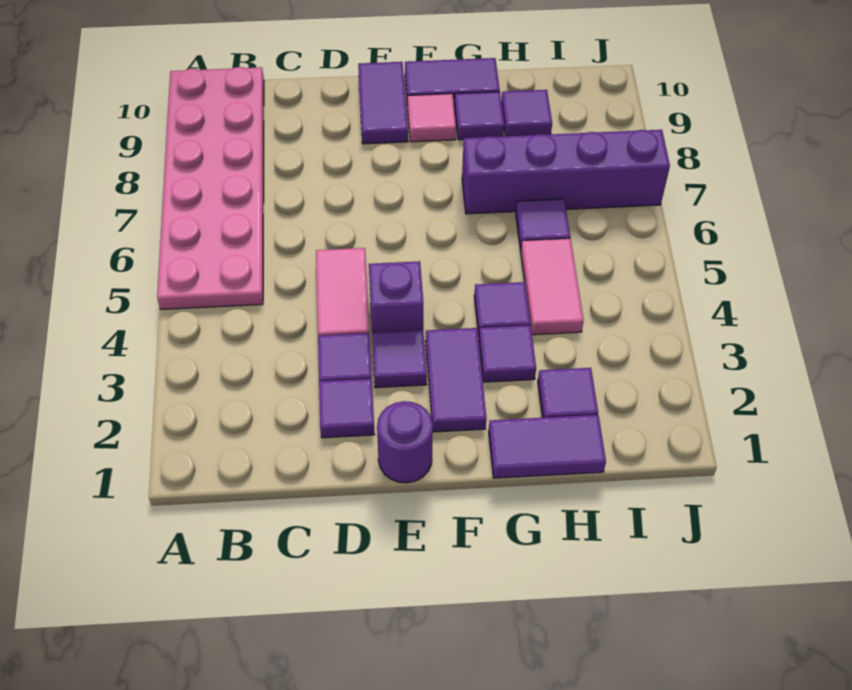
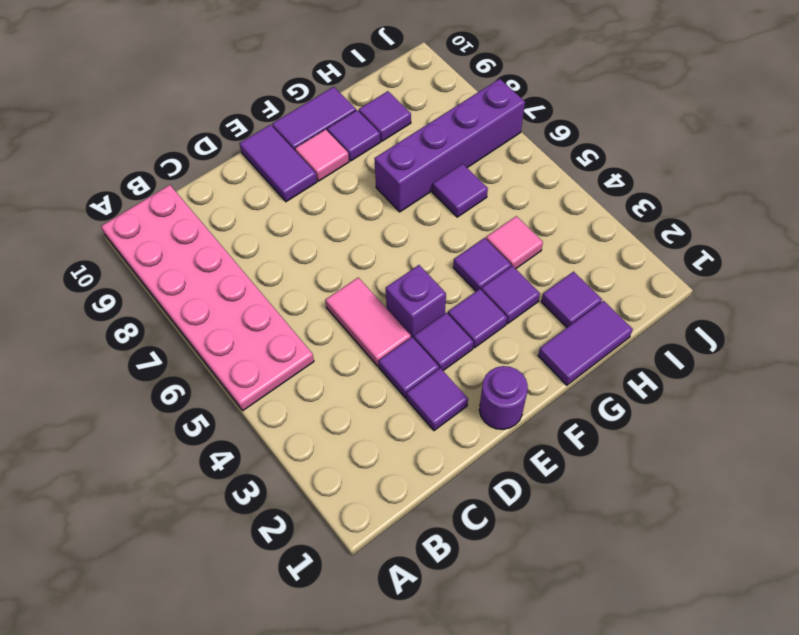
purple 1x2 tile [426,328,487,432] -> purple 1x1 tile [448,289,507,348]
pink 1x2 tile [521,238,584,335] -> pink 1x1 tile [486,216,543,269]

